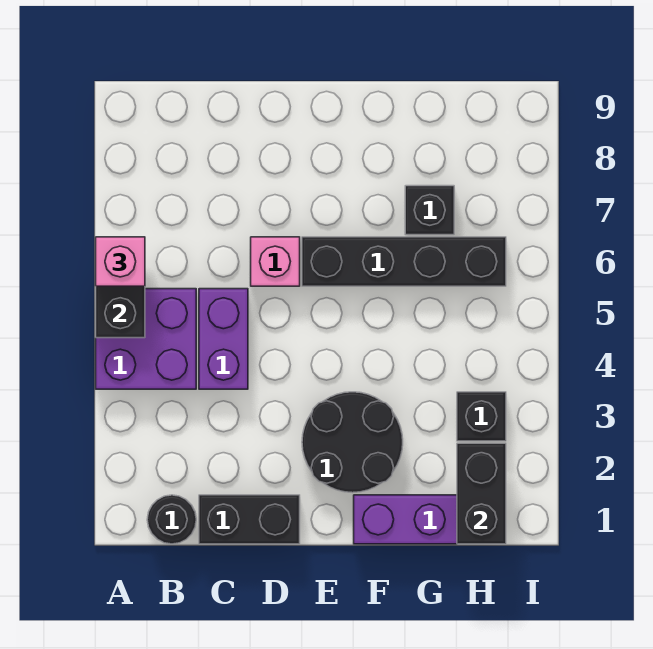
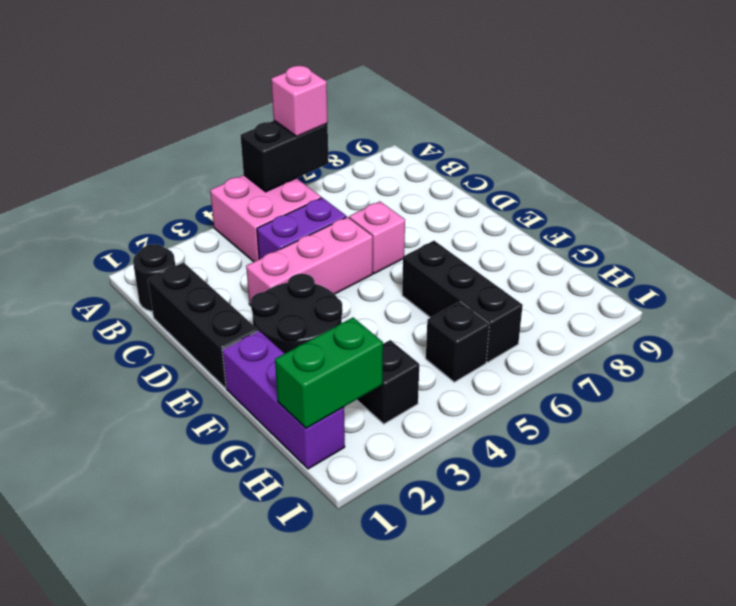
purple 2x2 brick [96,289,196,389] -> pink 2x2 brick [210,175,321,262]
black 1x2 brick [199,495,300,544] -> black 1x3 brick [148,262,258,388]
none -> pink 1x3 brick [246,217,373,306]
black 1x4 brick [302,237,506,286] -> black 1x3 brick [402,241,523,362]
black 1x1 brick [405,186,454,235] -> black 1x1 brick moved to [426,302,489,382]
black 1x2 brick [457,443,506,544] -> green 1x2 brick [275,318,383,428]

